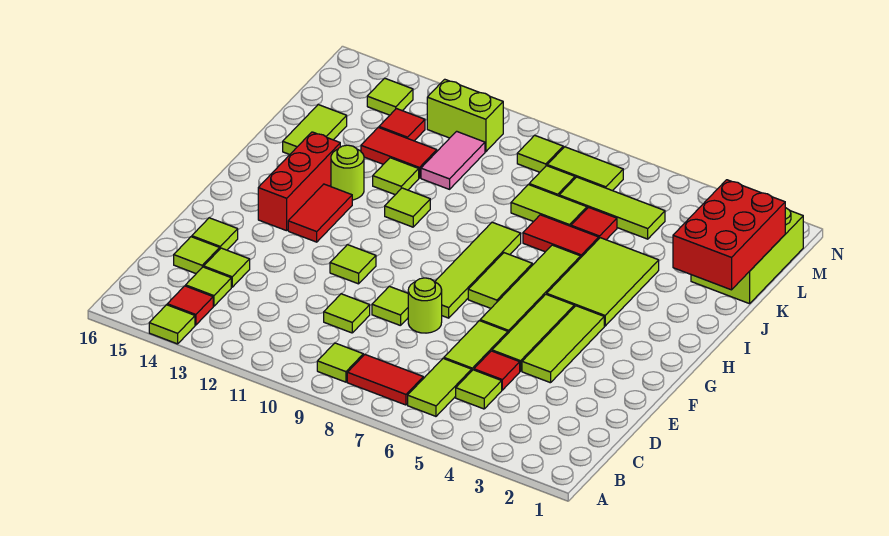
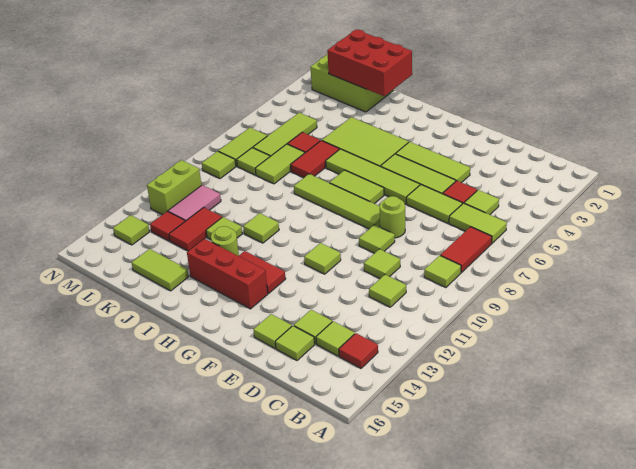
lime 1x1 tile [149,305,195,344] -> lime 1x1 tile moved to [369,275,406,307]
pink 1x2 tile [421,131,485,189] -> pink 1x2 tile turned to [168,185,221,221]

